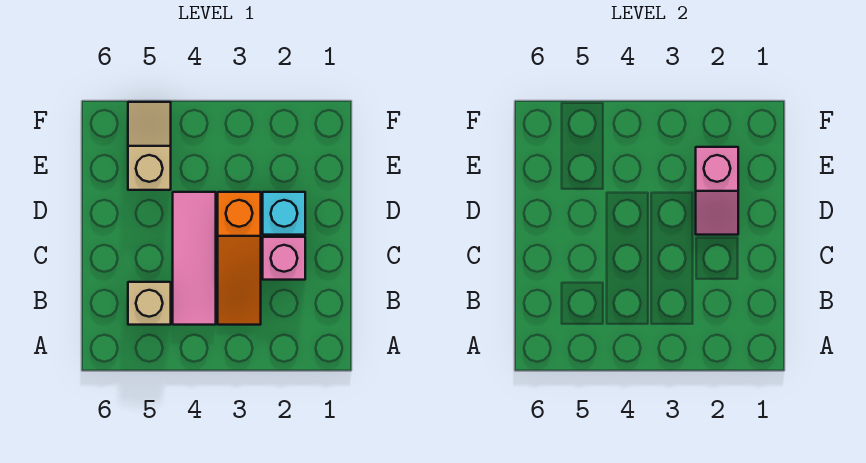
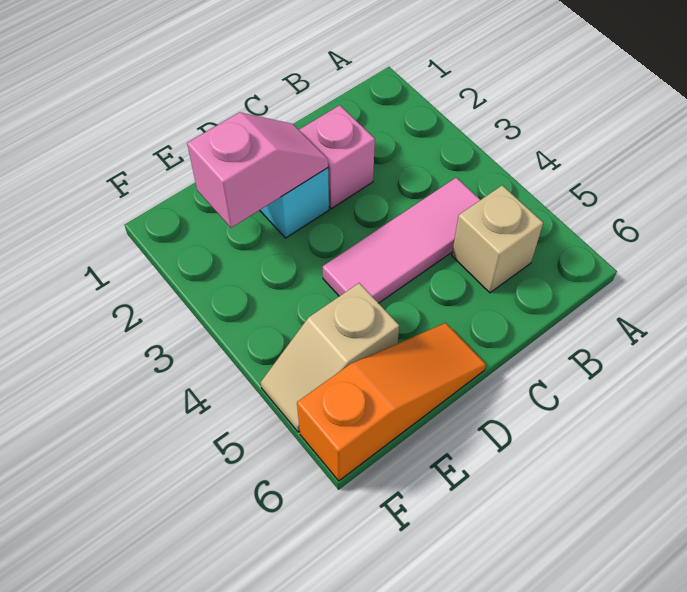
orange 1x3 slope [218,192,261,325] -> orange 1x3 slope moved to [297,323,486,481]

